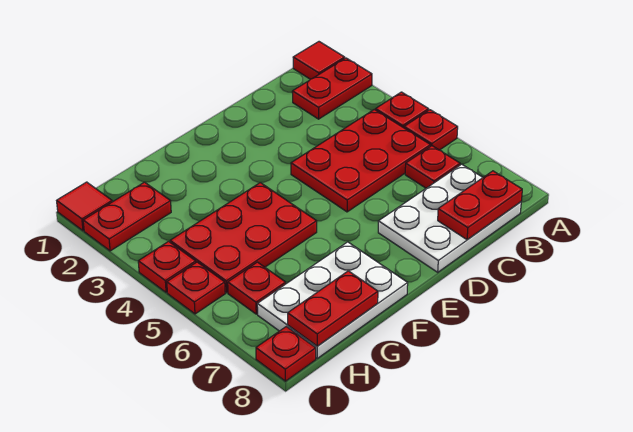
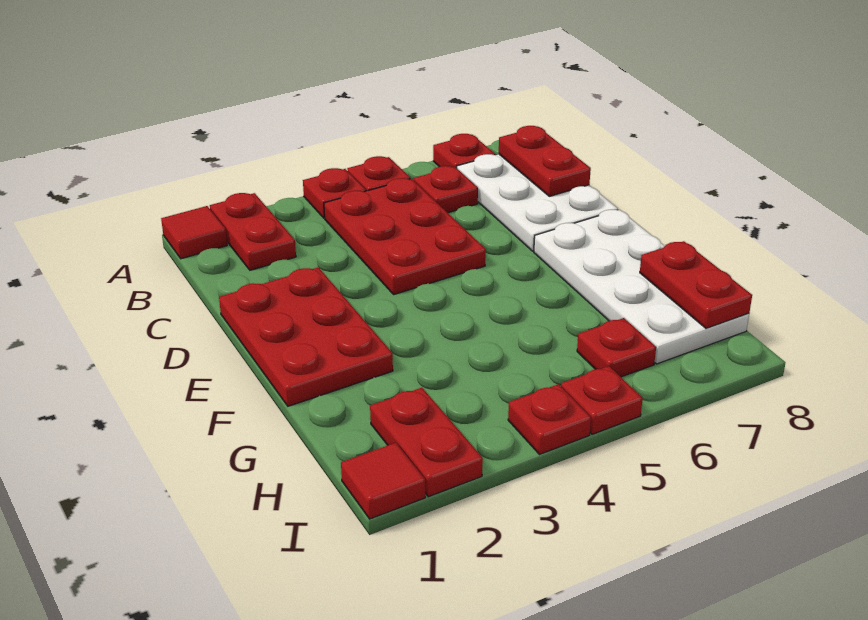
red 2x3 plate [170,183,317,293] -> red 2x3 plate moved to [219,267,393,406]
white 2x3 plate [257,242,408,358] -> white 2x4 plate [534,210,749,364]
red 1x1 plate [256,327,316,381] -> red 1x1 plate moved to [433,134,495,168]

